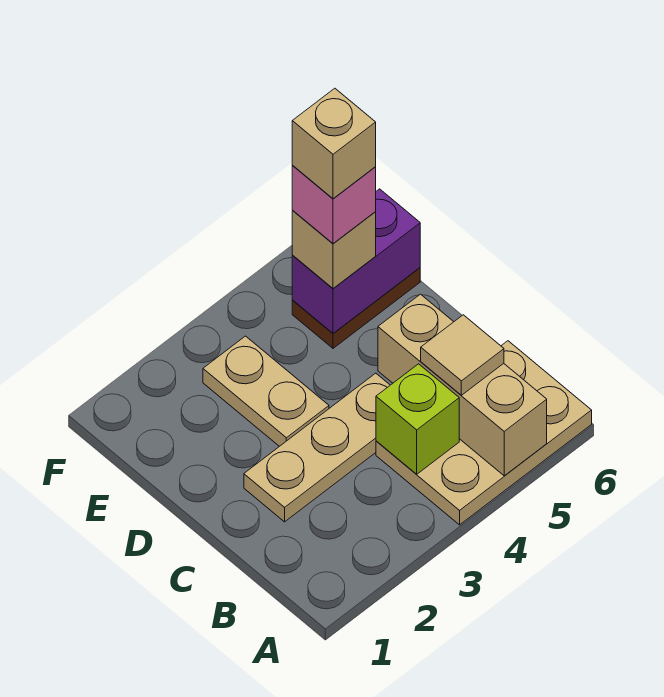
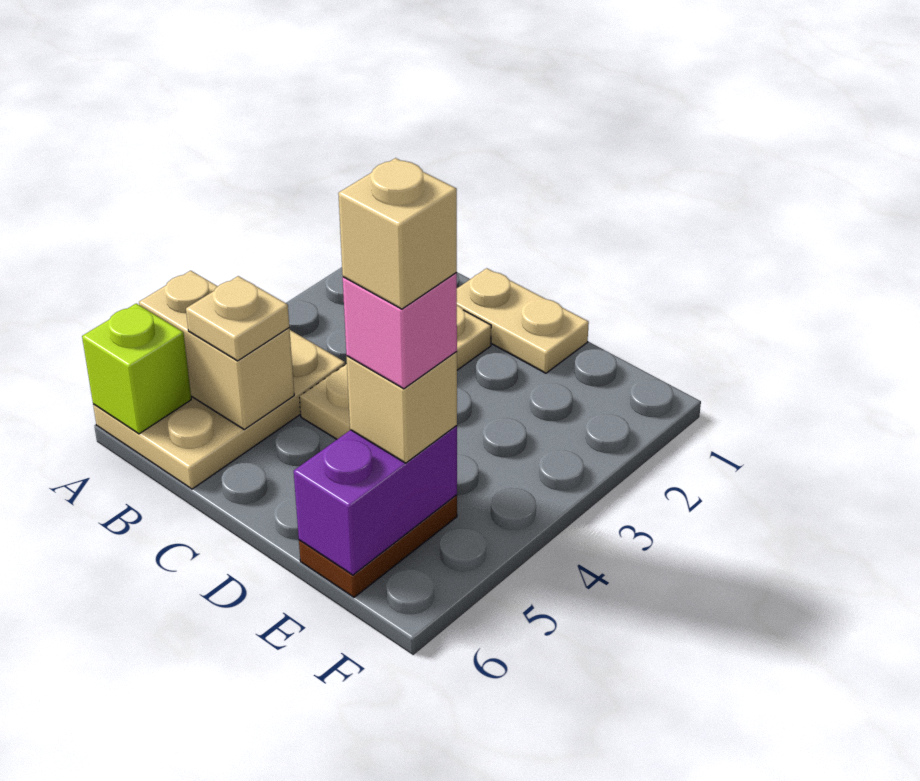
tan 1x3 brick [378,294,547,476] -> tan 1x2 brick [139,271,294,429]
lime 1x1 brick [376,364,459,474] -> lime 1x1 brick moved to [82,304,191,434]
tan 1x1 tile [421,315,504,395] -> tan 1x1 plate [186,276,289,361]
tan 1x2 plate [203,336,329,446] -> tan 1x2 plate moved to [457,268,589,373]

